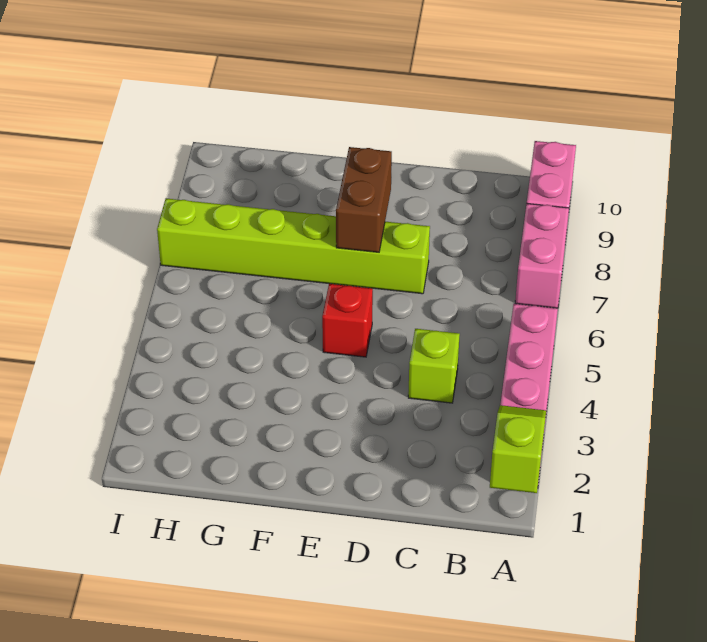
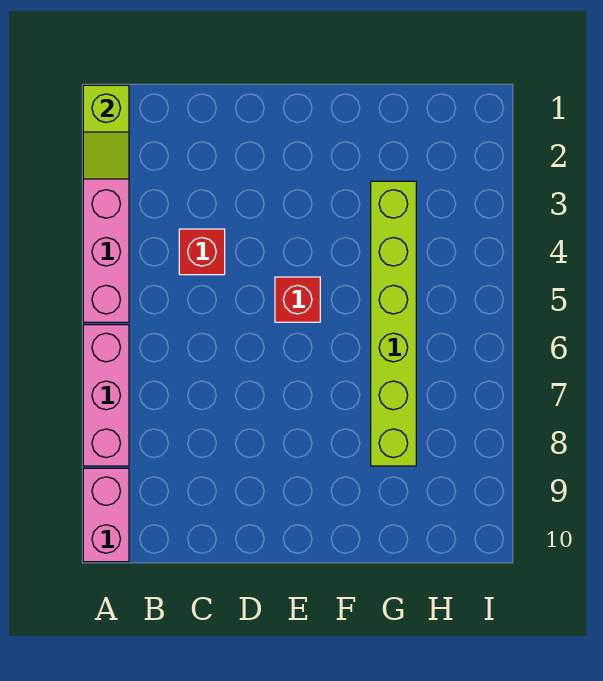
pink 1x2 brick [515,203,569,308] -> pink 1x3 brick [83,325,129,466]
lime 1x1 brick [408,329,460,403] -> red 1x1 brick [179,229,225,275]
lime 1x6 brick [157,198,430,294] -> lime 1x6 brick turned to [371,181,416,466]
brown 1x2 brick [336,147,392,252] -> none

